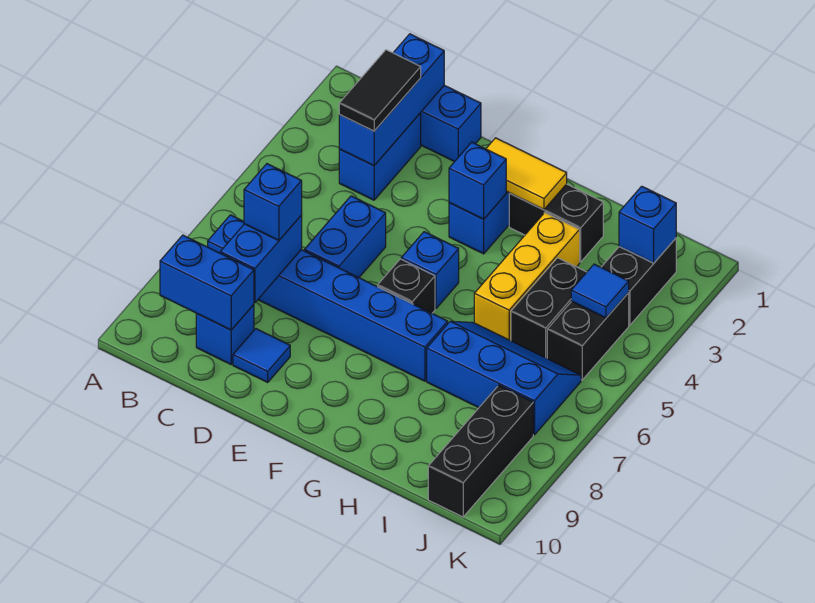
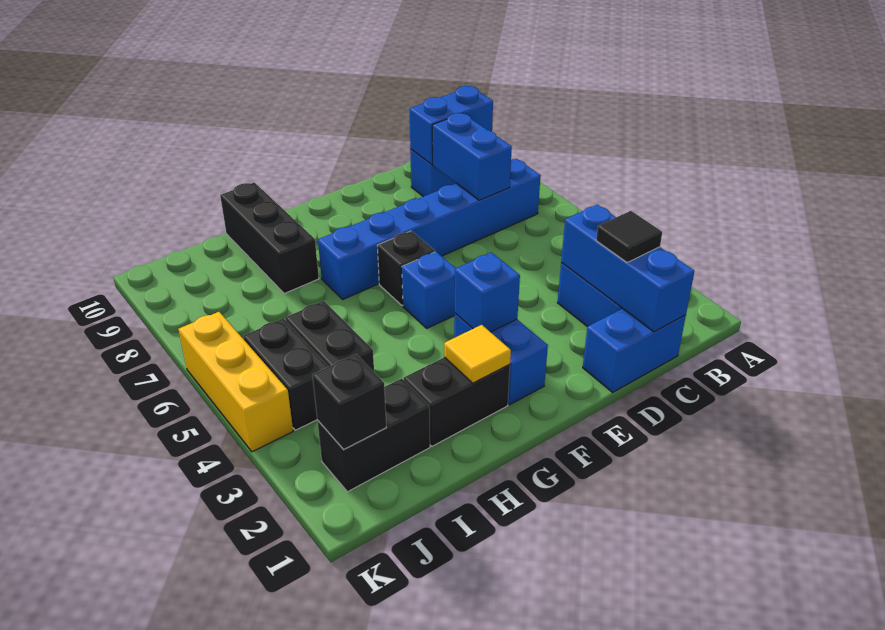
black 1x2 tile [339,50,421,131] -> black 1x1 tile [596,211,662,262]
blue 1x1 brick [244,164,302,241] -> none
blue 1x2 brick [304,196,386,278] -> none
blue 1x1 tile [233,329,290,382] -> none
yellow 1x2 tile [486,138,567,210] -> yellow 1x1 tile [444,325,511,383]
yellow 1x3 brick [474,213,580,341] -> yellow 1x3 brick moved to [178,312,293,452]
blue 2x3 slope [427,321,581,435] -> none
black 1x2 brick [601,238,676,325] -> black 1x2 brick turned to [317,379,430,492]
blue 1x1 brick [619,186,676,263] -> black 1x1 brick [312,354,386,450]
blue 1x1 tile [571,264,629,318] -> none
black 1x3 brick [428,385,533,517] -> black 1x3 brick moved to [220,182,319,294]

